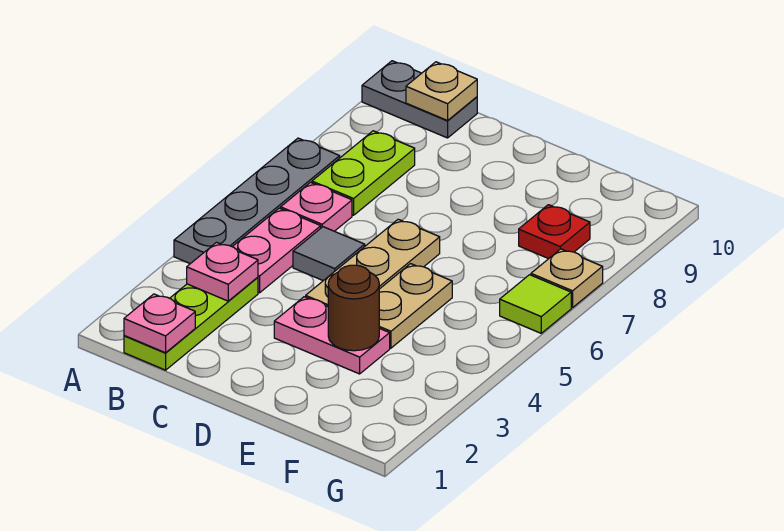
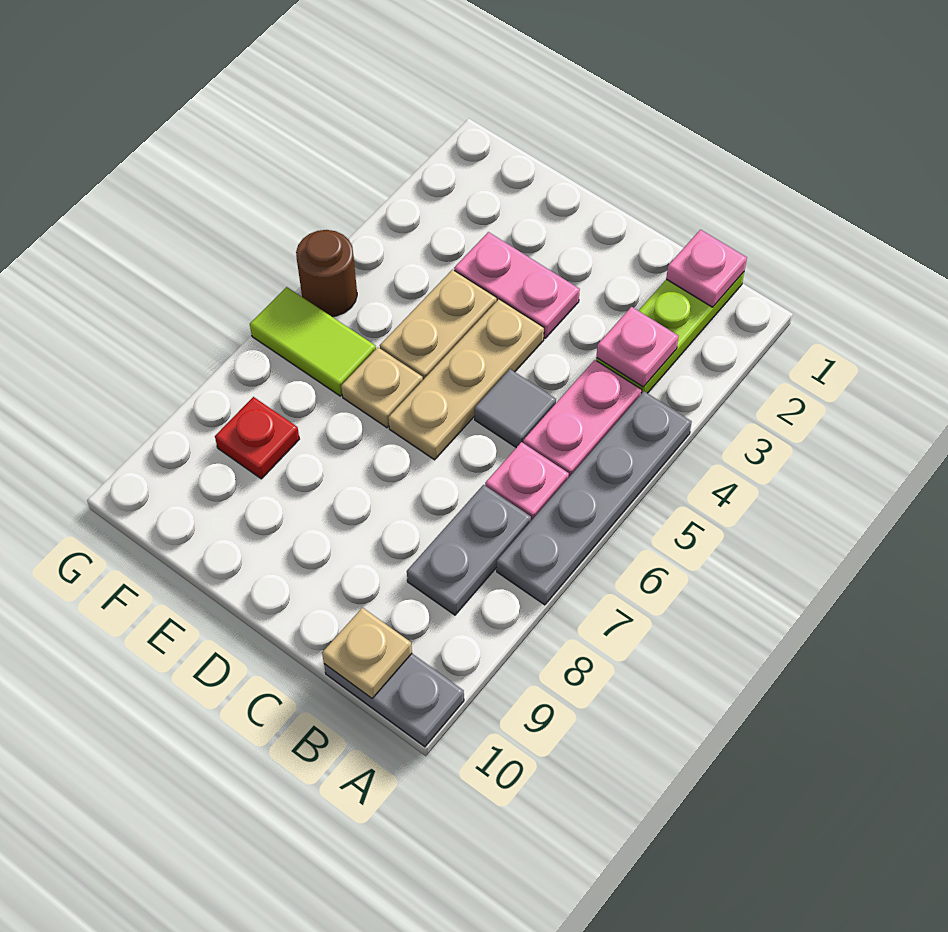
lime 1x2 plate [312,131,415,215] -> grey 1x2 plate [407,485,531,615]
brown 1x1 round brick [328,265,379,351] -> brown 1x1 round brick moved to [296,230,357,316]
lime 1x1 tile [500,275,571,333] -> lime 1x2 tile [250,287,376,396]
tan 1x1 plate [531,249,603,308] -> tan 1x1 plate moved to [341,348,423,428]

